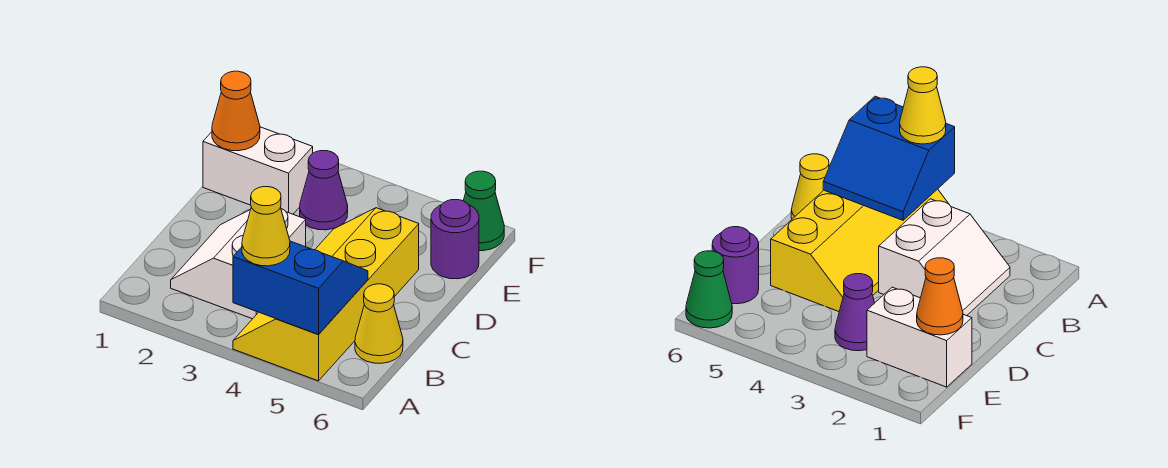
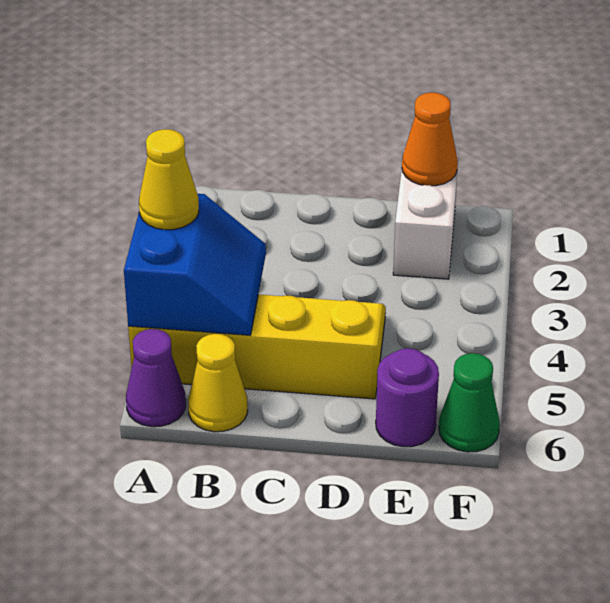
white 2x2 slope [171,209,306,319] -> none
purple 1x1 cone [300,151,348,230] -> purple 1x1 cone moved to [126,329,186,427]

